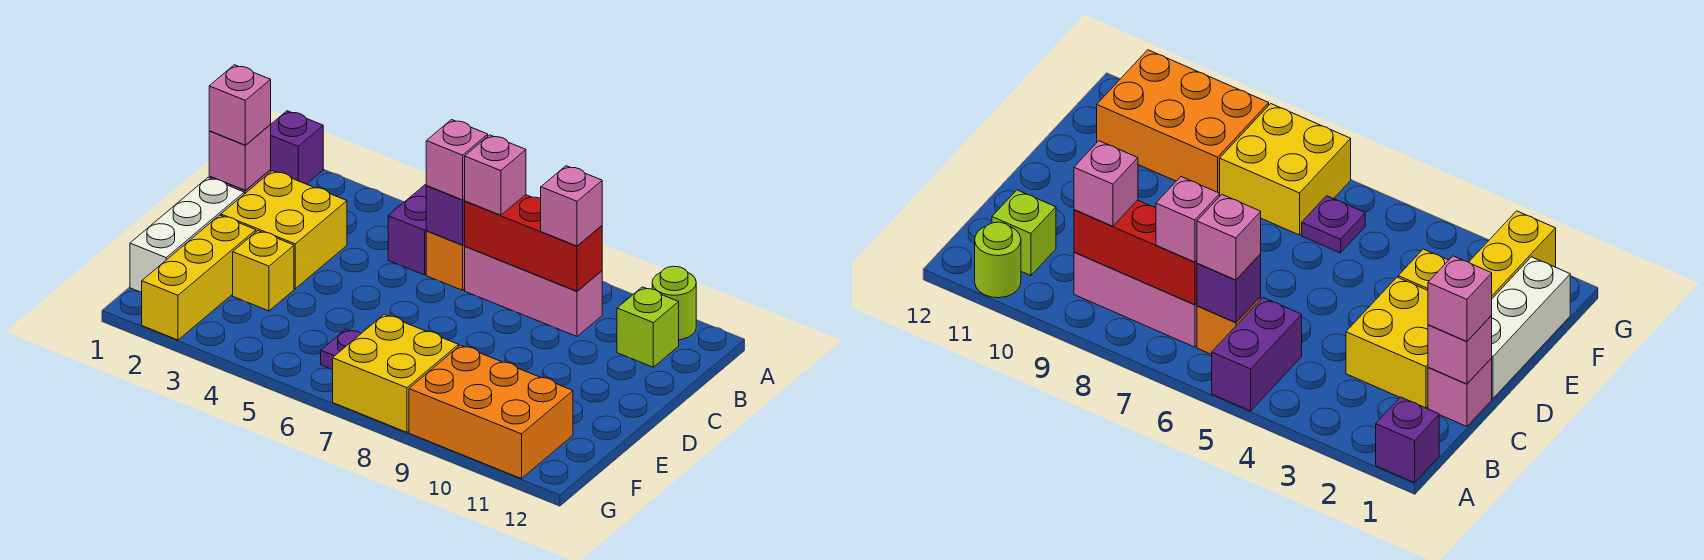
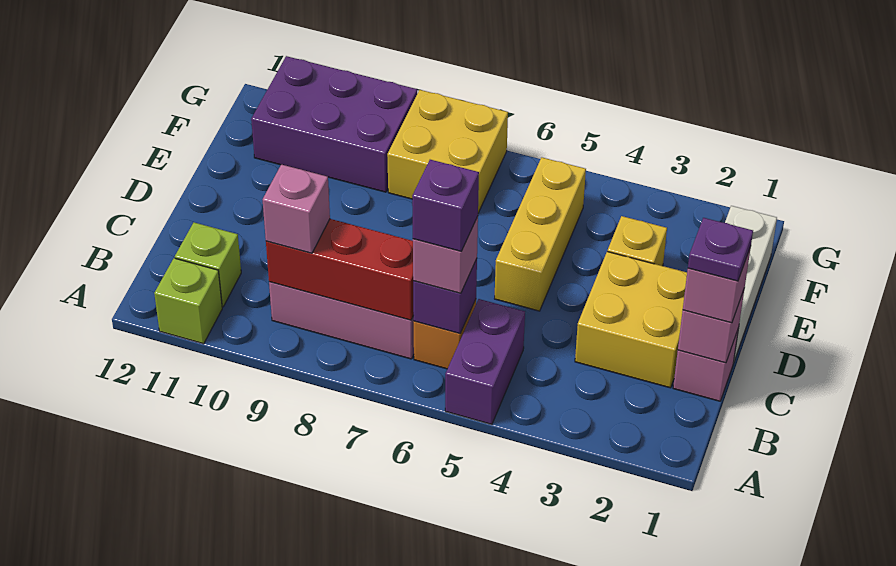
purple 1x1 brick [270,111,323,184] -> purple 1x1 brick moved to [412,160,479,251]
lime 1x1 round brick [652,266,696,340] -> lime 1x1 brick [154,258,222,344]
pink 1x1 brick [465,135,526,215] -> none
yellow 1x3 brick [142,215,256,340] -> yellow 1x3 brick moved to [495,157,586,311]
purple 1x1 plate [321,329,361,370] -> purple 1x1 plate moved to [688,218,753,281]
orange 2x3 brick [409,345,573,479] -> purple 2x3 brick [251,56,417,192]

